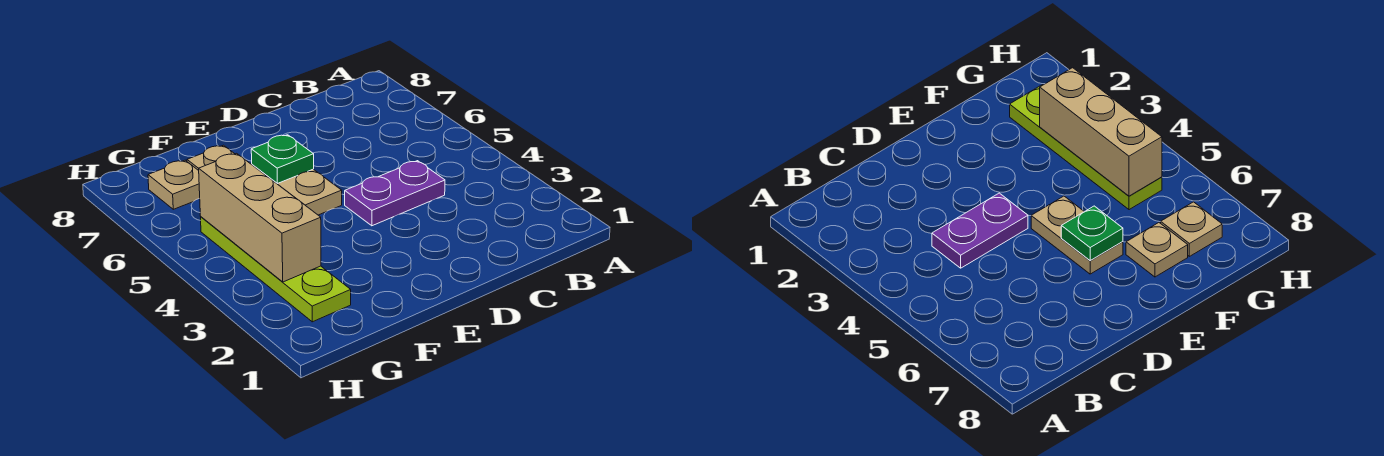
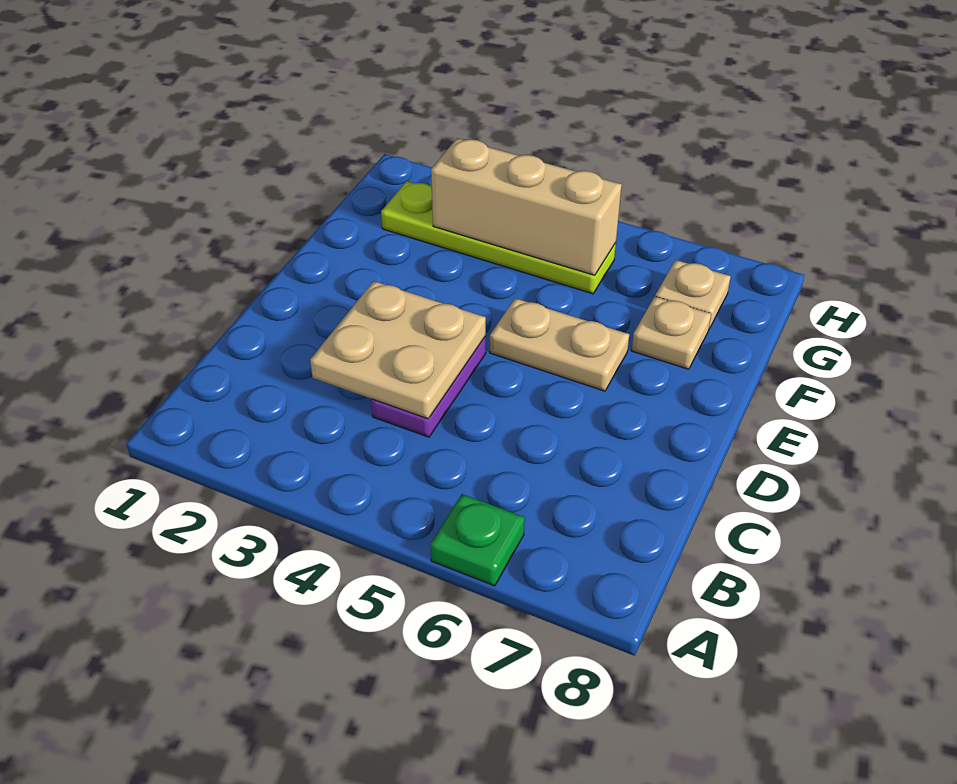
none -> tan 2x2 plate [310,281,486,419]
green 1x1 plate [251,135,314,183] -> green 1x1 plate moved to [430,494,525,586]

